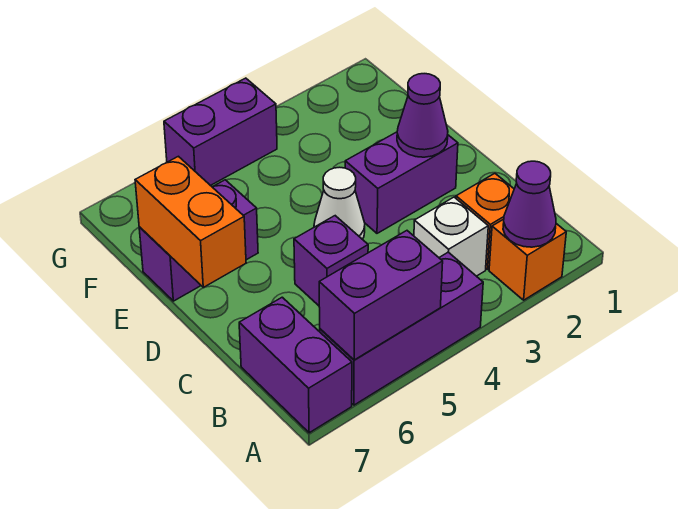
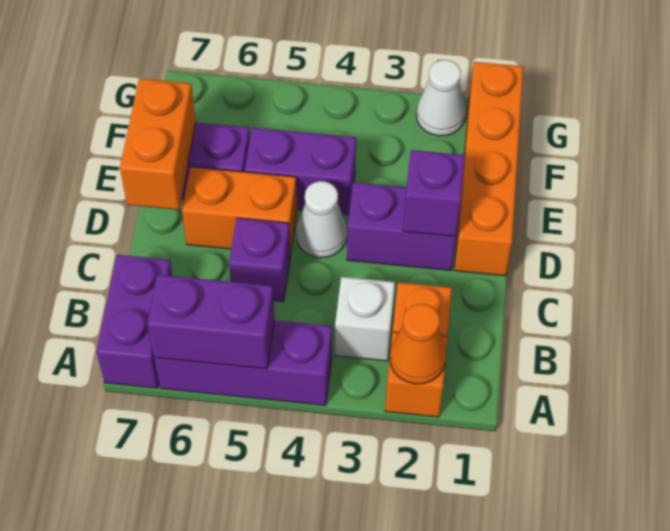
purple 1x1 cone [503,161,556,247] -> orange 1x1 cone [390,304,446,384]
none -> orange 1x4 brick [454,62,524,276]
purple 1x1 cone [397,74,448,157] -> purple 1x1 brick [403,150,465,237]
none -> orange 1x2 brick [182,167,297,255]
none -> white 1x1 cone [417,60,466,136]
purple 1x2 brick [164,78,277,186] -> purple 1x2 brick moved to [245,128,356,215]

